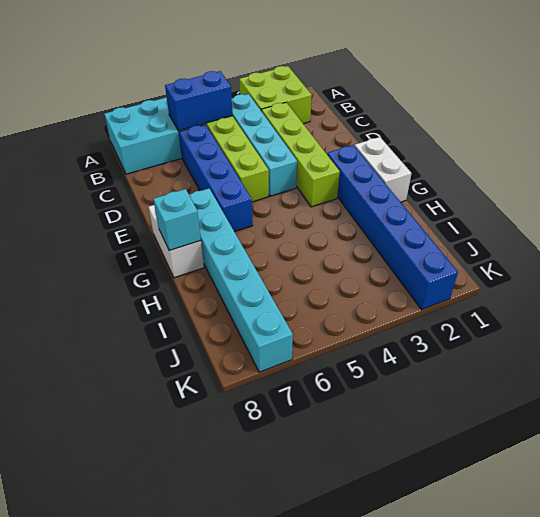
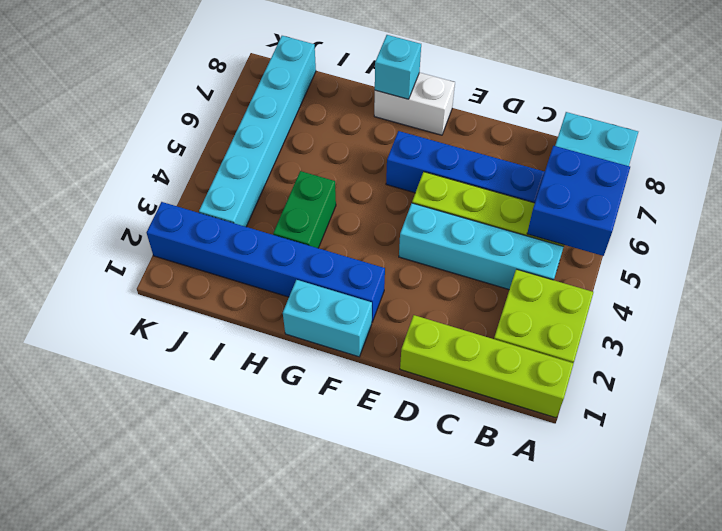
blue 1x2 brick [165,71,233,131] -> blue 2x2 brick [527,146,630,256]
lime 1x4 brick [261,102,340,207] -> lime 1x4 brick moved to [400,315,574,418]
white 1x2 brick [354,137,411,202] -> cyan 1x2 brick [283,280,372,357]
cyan 1x6 brick [189,189,293,372] -> cyan 1x6 brick turned to [199,36,316,227]
none -> green 1x2 brick [273,171,336,248]

